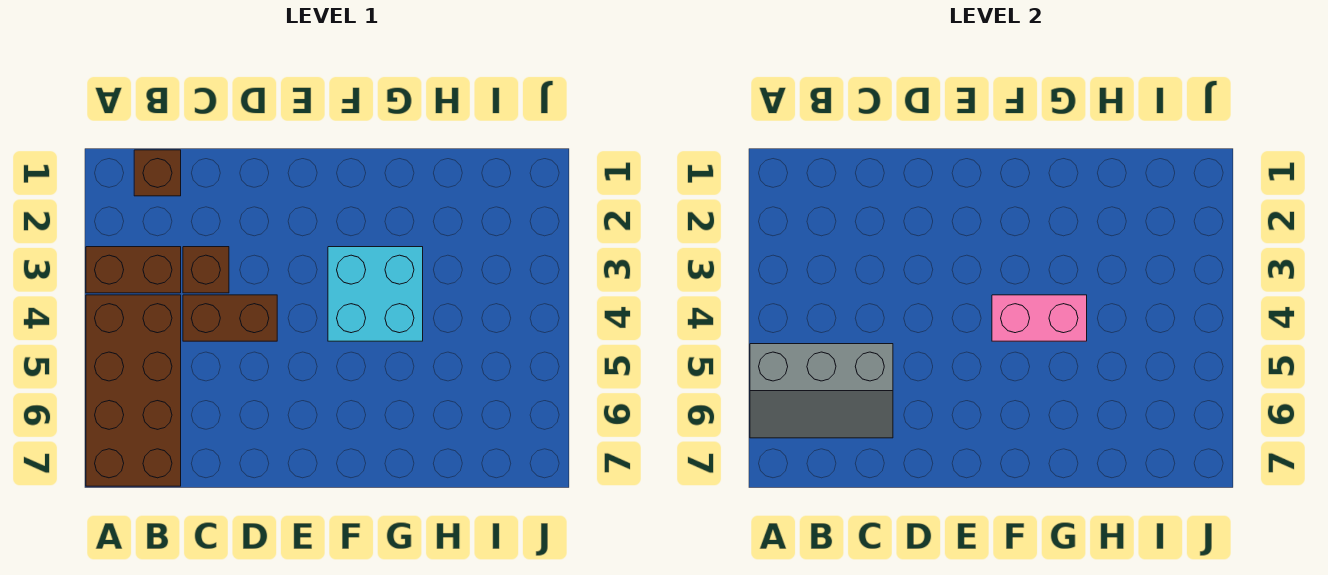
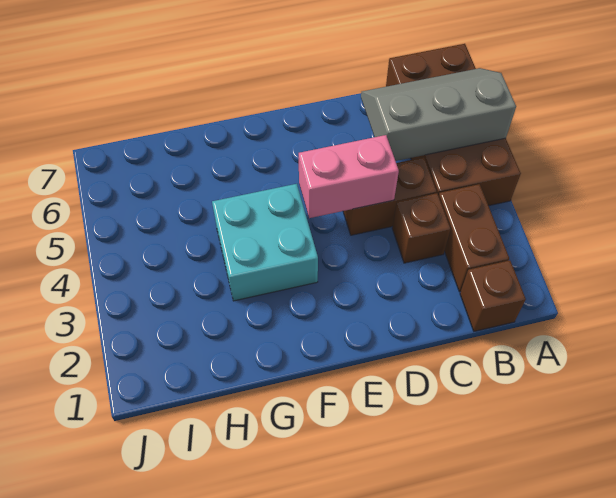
brown 1x2 brick [86,247,181,293] -> brown 1x2 brick turned to [439,184,509,292]
pink 1x2 brick [992,295,1087,341] -> pink 1x2 brick moved to [299,135,399,218]

